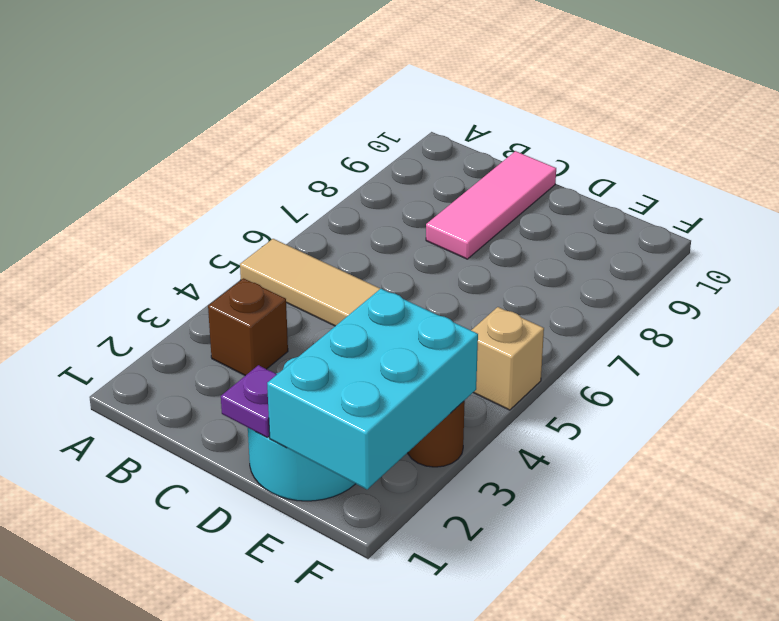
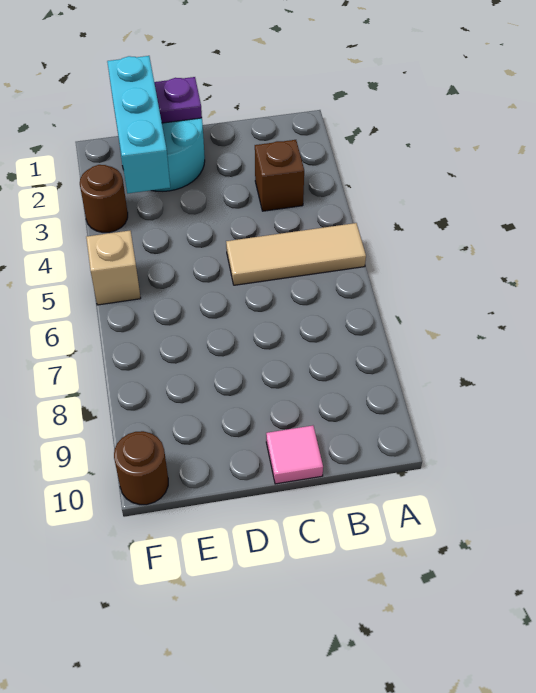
pink 1x3 tile [426,151,556,259] -> pink 1x1 tile [266,426,323,484]
cyan 2x3 brick [267,289,478,489] -> cyan 1x3 brick [107,56,170,193]
none -> brown 1x1 round brick [114,431,168,505]

